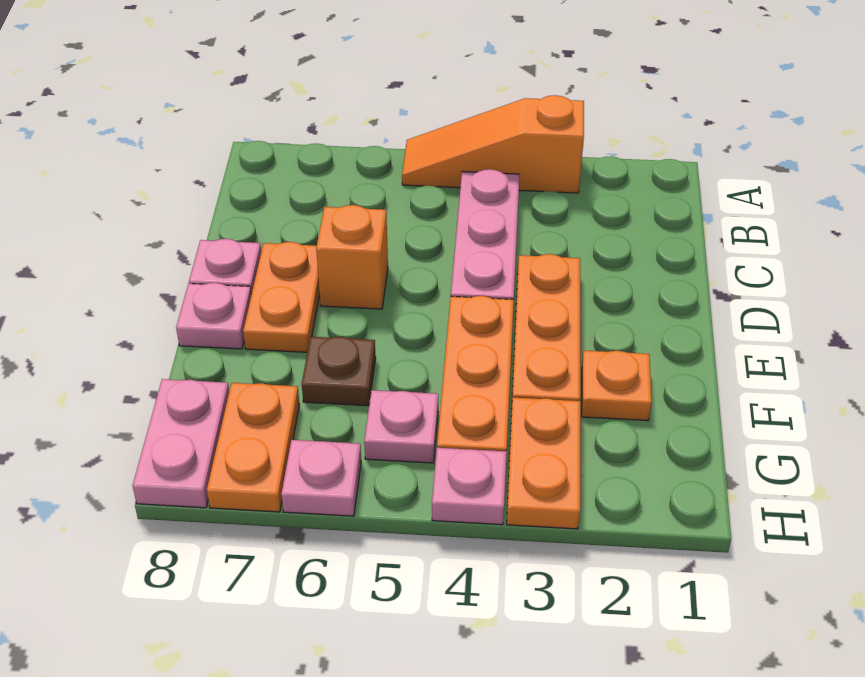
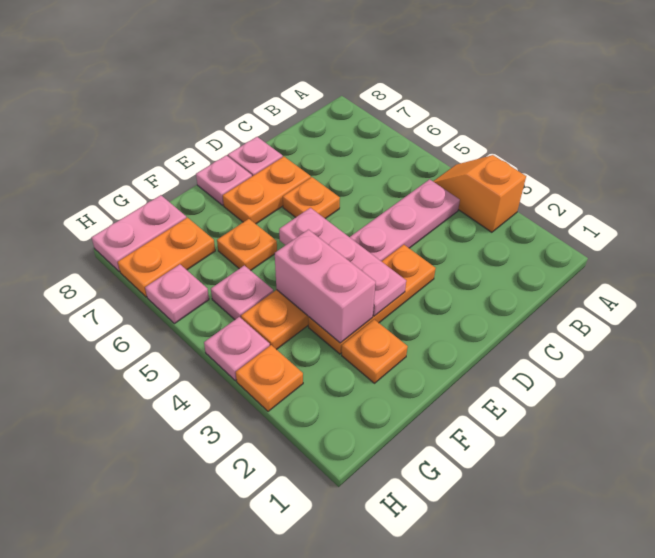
orange 1x3 slope [402,95,584,193] -> orange 1x2 slope [433,155,526,232]
orange 1x1 brick [316,205,388,309] -> orange 1x1 plate [283,177,340,219]
none -> pink 1x3 plate [279,208,406,316]
none -> pink 1x2 brick [275,230,376,343]
brown 1x1 plate [302,337,376,406] -> orange 1x1 plate [217,219,277,271]
orange 1x2 plate [507,398,580,529] -> orange 1x1 plate [236,345,303,411]

